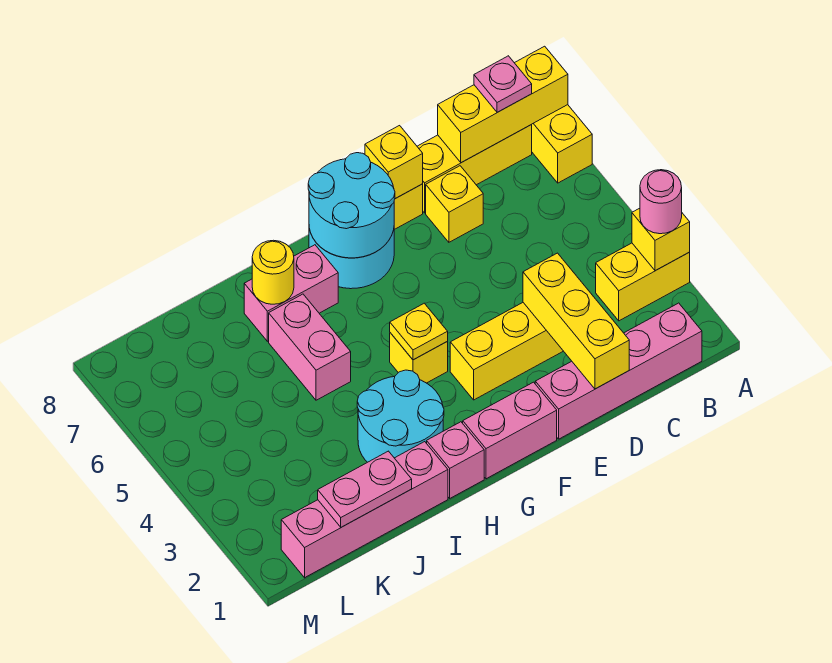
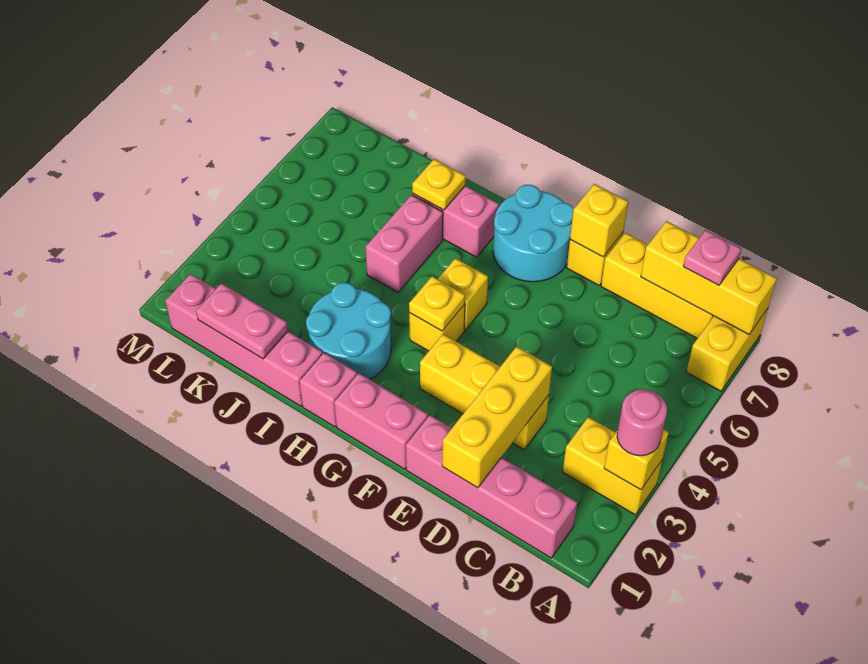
yellow 1x1 brick [426,166,483,242] -> yellow 1x1 brick moved to [438,258,488,330]
cyan 2x2 round brick [308,153,395,258] -> none
yellow 1x1 round brick [252,240,294,304] -> yellow 1x1 plate [412,159,466,210]

